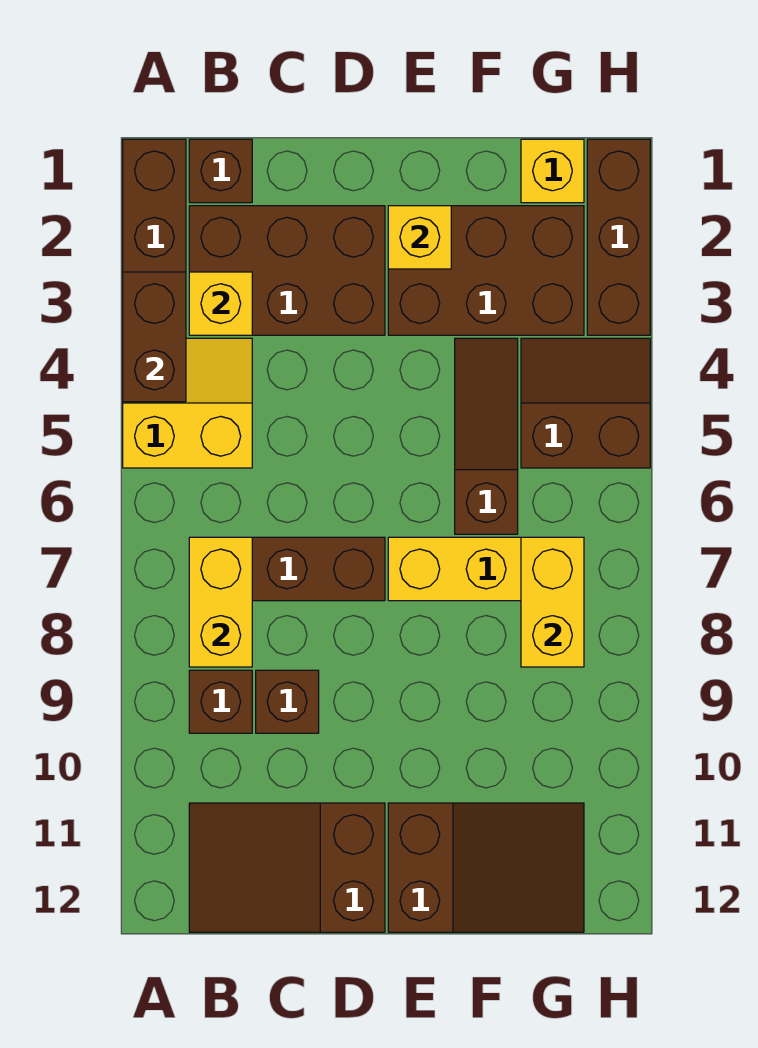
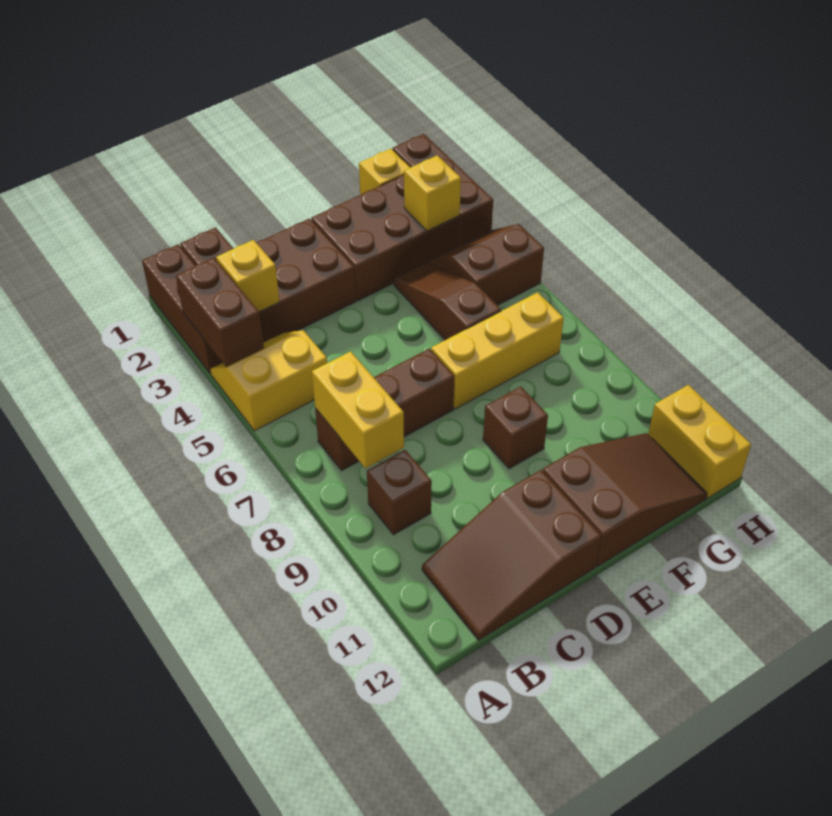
brown 1x1 brick [256,670,319,733] -> brown 1x1 brick moved to [483,387,548,469]
yellow 1x1 brick [388,206,451,269] -> yellow 1x1 brick moved to [404,155,461,231]
yellow 1x2 brick [521,537,584,667] -> yellow 1x2 brick moved to [648,385,751,498]

